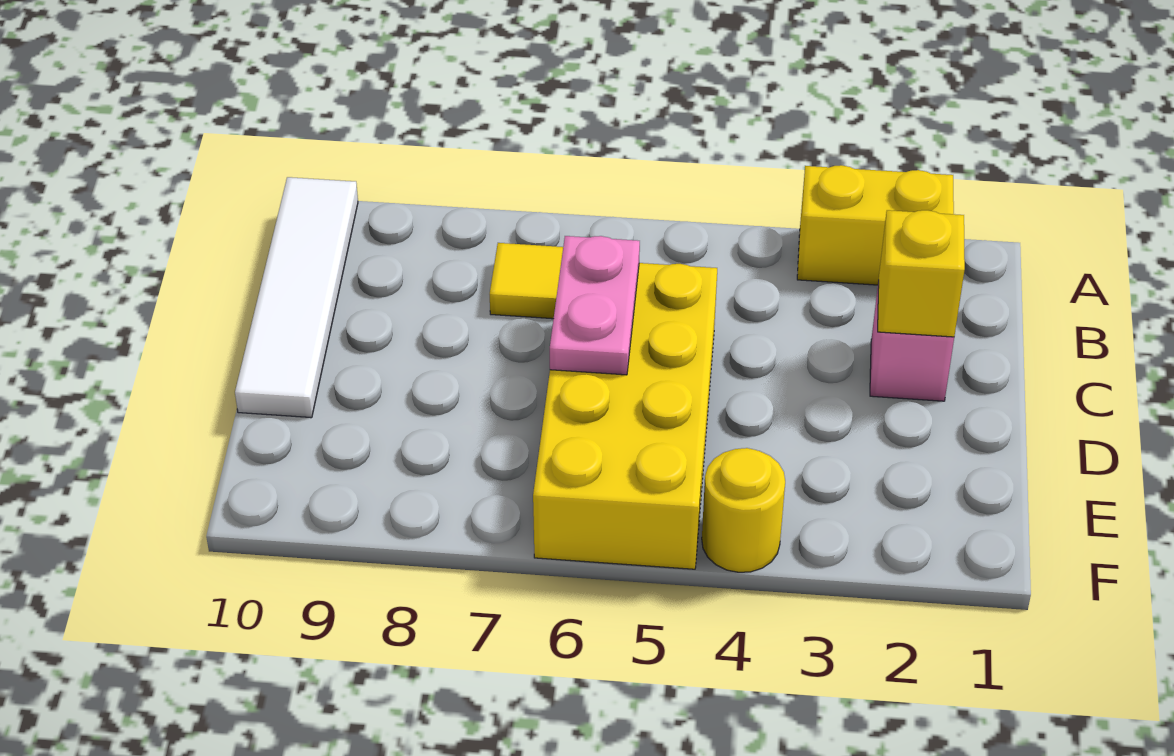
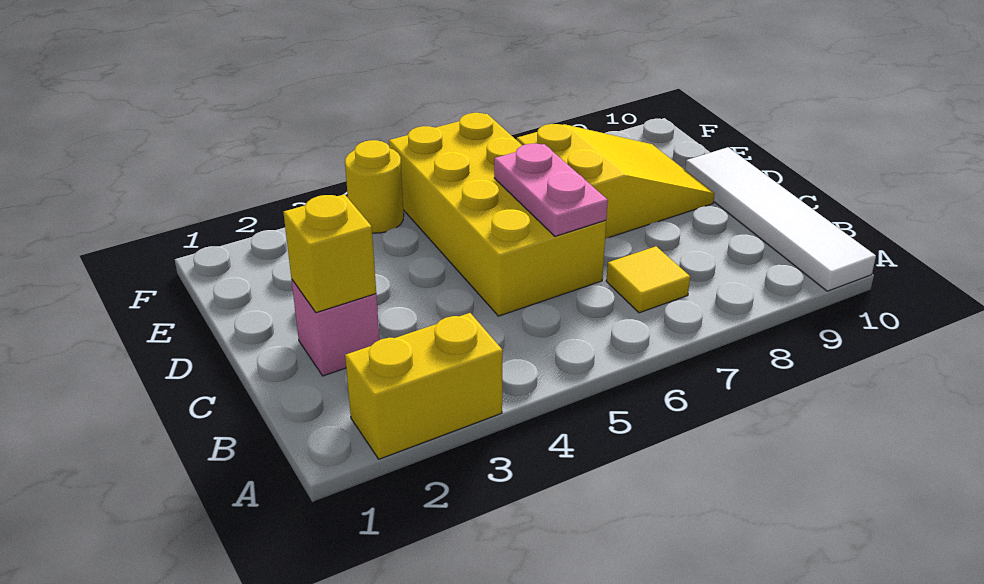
none -> yellow 2x3 slope [517,124,715,238]

